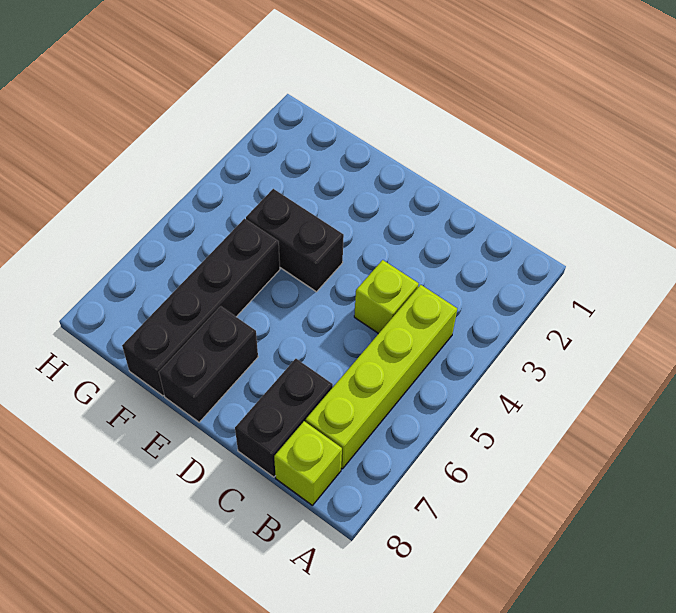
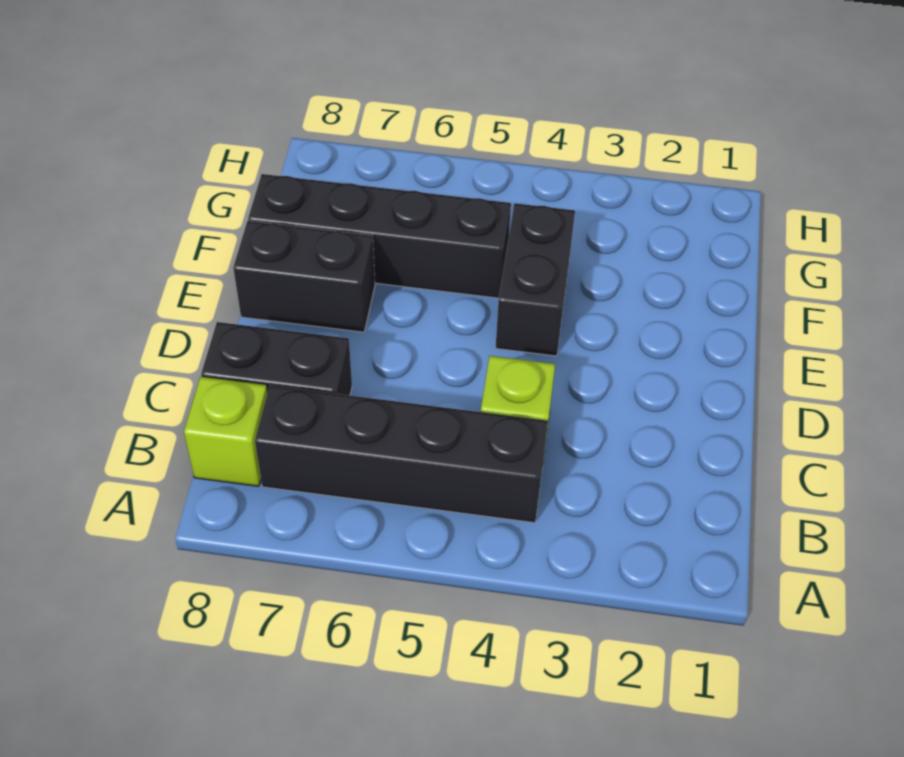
lime 1x4 brick [306,285,457,469] -> black 1x4 brick [255,386,548,523]

